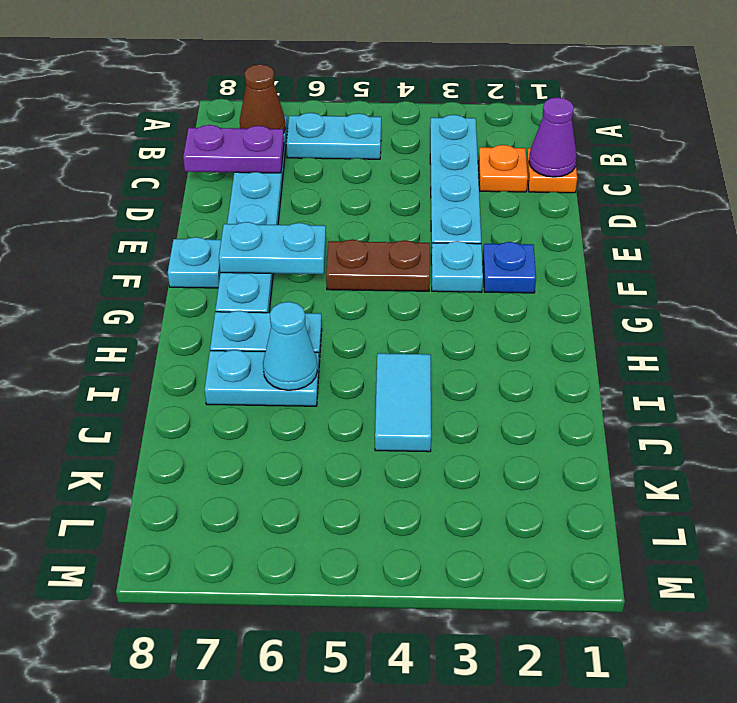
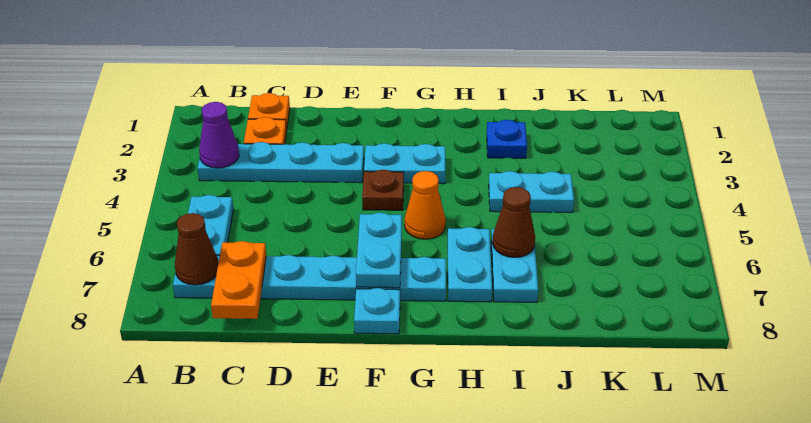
purple 1x1 cone [529,97,577,177] -> purple 1x1 cone moved to [199,102,239,168]
purple 1x2 plate [183,125,284,173] -> orange 1x2 plate [211,241,266,319]
blue 1x1 plate [483,242,536,293] -> blue 1x1 plate moved to [487,120,527,158]
cyan 1x1 plate [431,241,483,292] -> cyan 1x2 plate [364,143,445,184]
brown 1x2 plate [326,239,430,291] -> brown 1x1 plate [362,170,404,210]
none -> orange 1x1 cone [404,171,446,239]
cyan 1x2 tile [375,353,431,452] -> cyan 1x2 plate [489,171,574,212]
cyan 1x1 cone [263,302,317,390] -> brown 1x1 cone [492,187,535,257]

